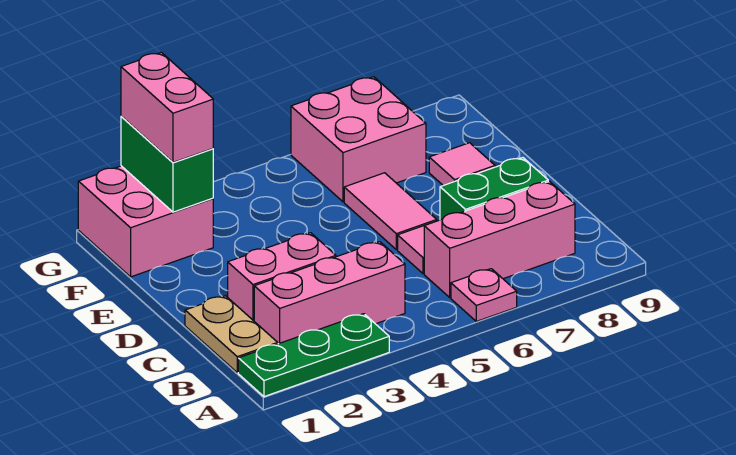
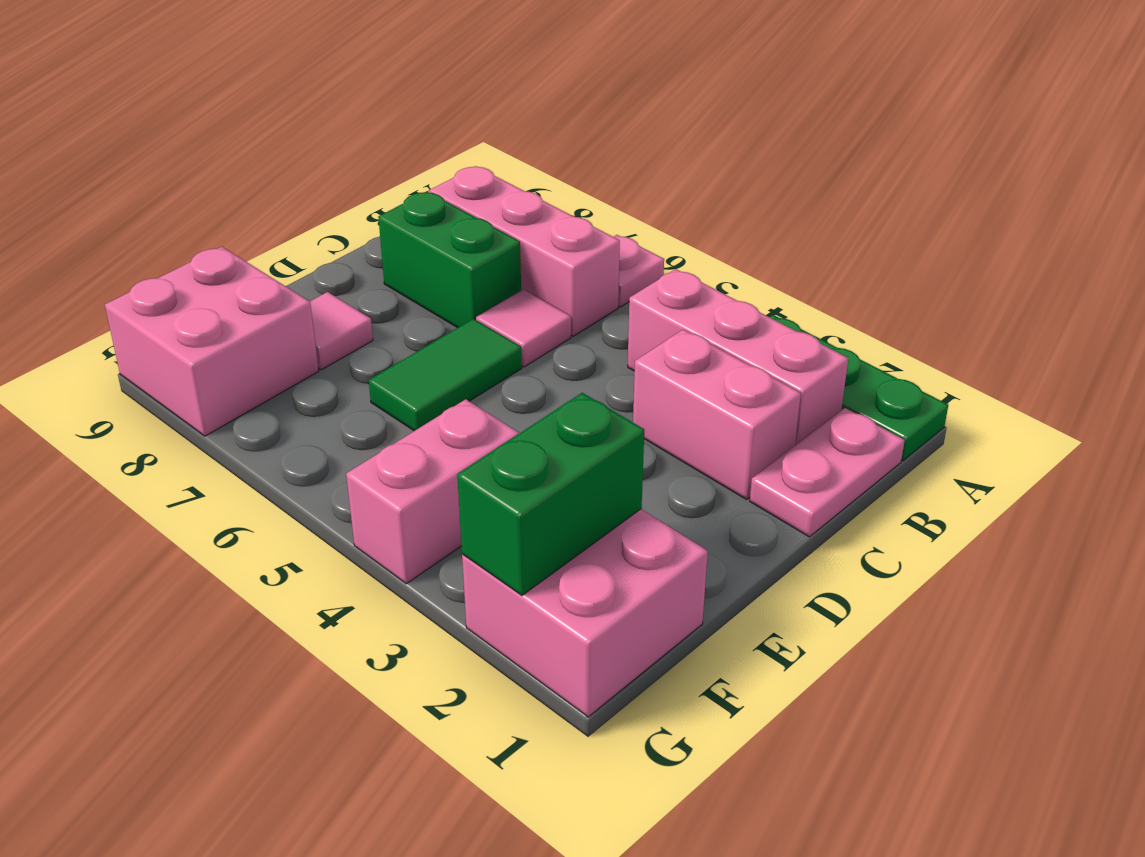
tan 1x2 plate [185,296,278,373] -> pink 1x2 plate [750,408,905,537]
pink 1x2 tile [344,173,437,250] -> green 1x2 tile [369,319,522,431]
pink 1x2 brick [121,52,213,162] -> pink 1x2 brick moved to [346,399,519,584]
pink 2x2 brick [291,77,426,202] -> pink 2x2 brick moved to [105,247,319,436]

